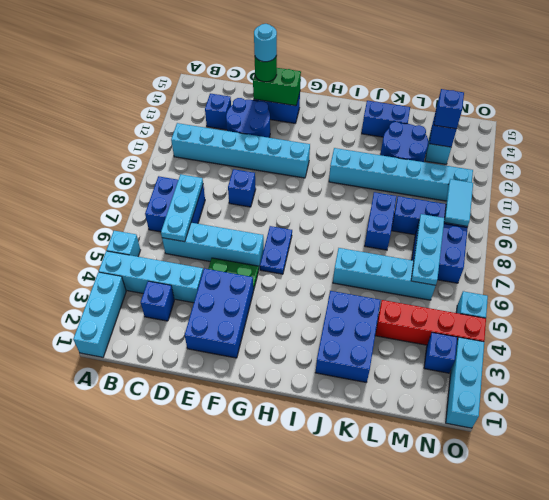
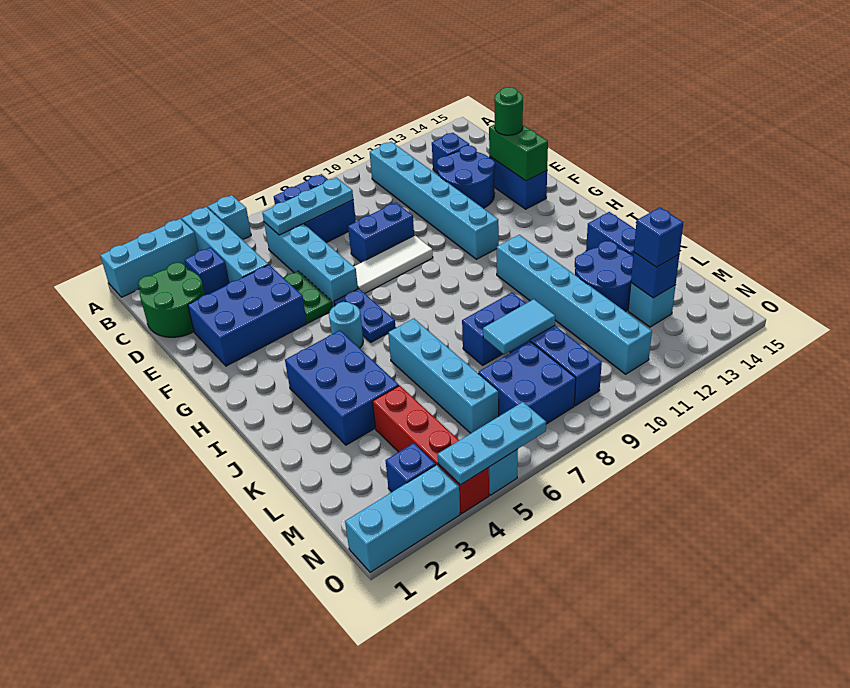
none -> green 2x2 round brick [138,263,205,337]
blue 1x1 brick [228,169,256,207] -> blue 1x2 brick [348,202,414,262]
cyan 1x1 round brick [254,24,277,62] -> cyan 1x1 round brick moved to [329,302,363,348]
none -> white 1x3 tile [354,235,433,293]
blue 1x2 plate [260,226,292,274] -> blue 1x2 plate turned to [334,288,396,342]
blue 2x3 brick [316,291,380,382] -> blue 2x3 brick turned to [285,330,399,445]
cyan 1x3 plate [411,214,444,285] -> cyan 1x3 plate moved to [437,402,546,485]
cyan 1x2 tile [444,179,473,227] -> cyan 1x2 tile moved to [483,299,555,355]

